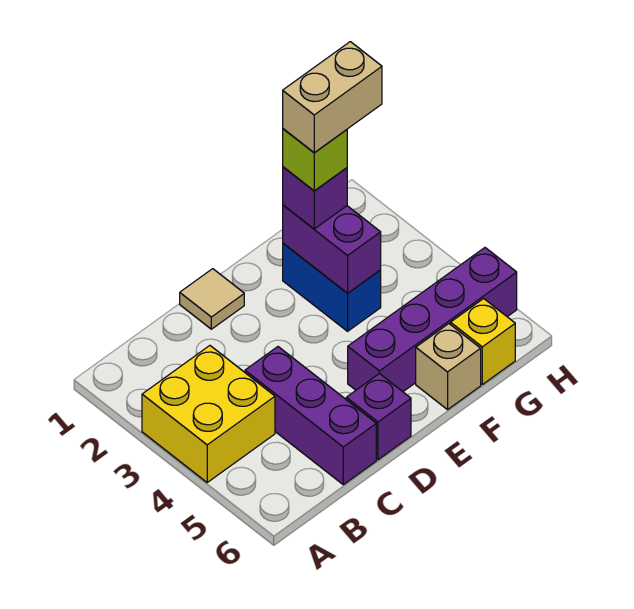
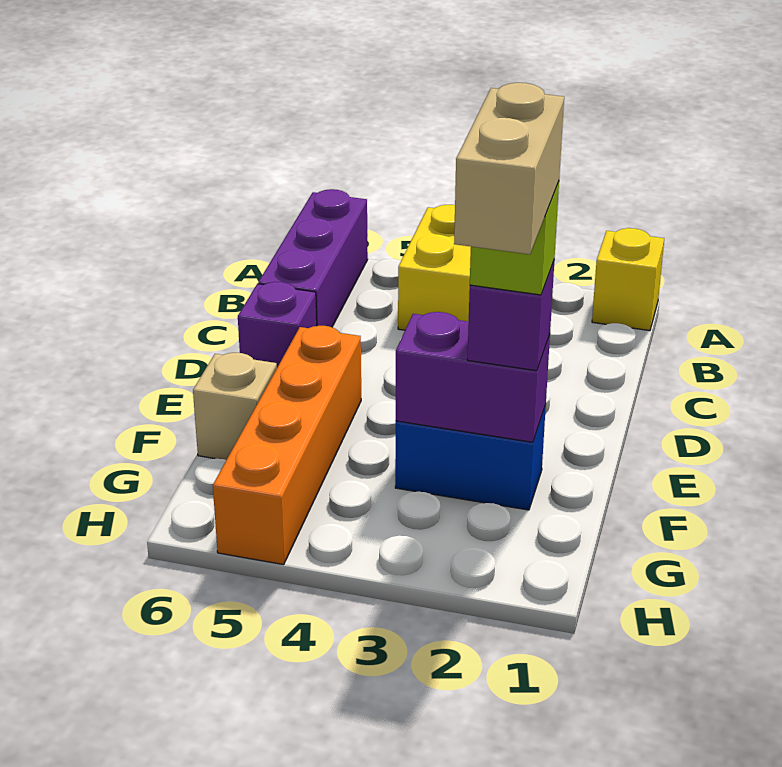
purple 1x3 brick [245,347,376,485] -> purple 1x3 brick turned to [258,189,368,327]
tan 1x1 tile [180,269,244,329] -> none
purple 1x4 brick [348,248,517,392] -> orange 1x4 brick [213,326,361,565]
yellow 1x1 brick [451,299,515,384] -> yellow 1x1 brick moved to [592,228,664,331]

